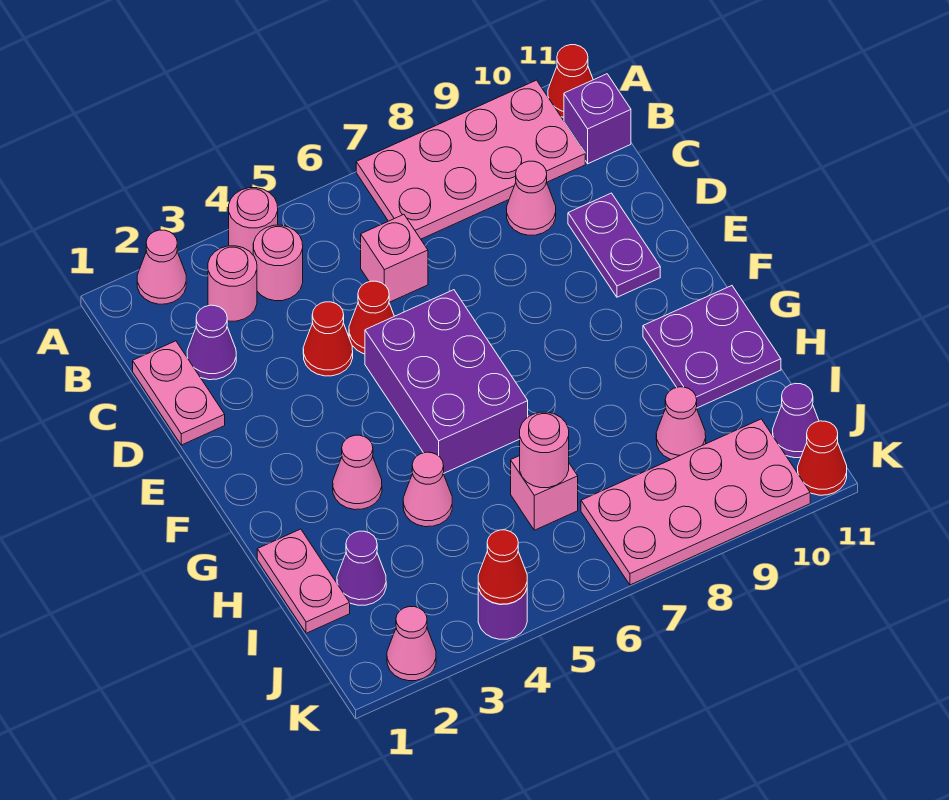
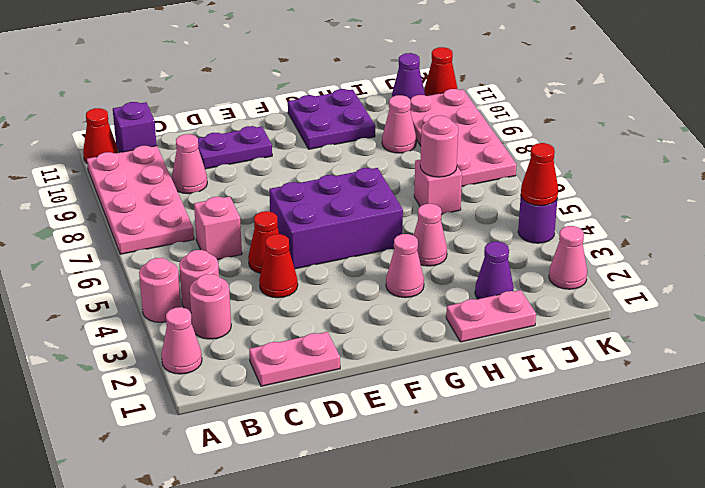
purple 1x1 cone [187,305,236,380] -> none

